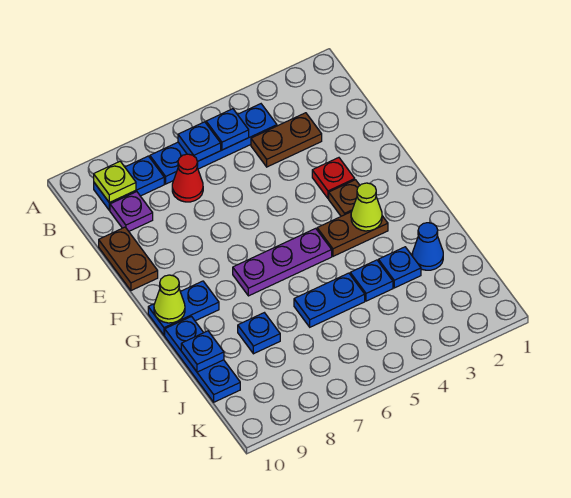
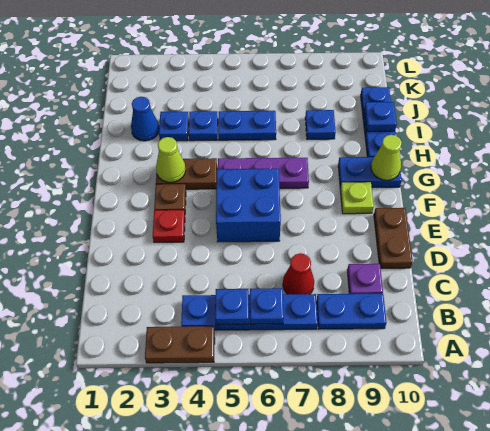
lime 1x1 plate [94,161,136,203] -> lime 1x1 plate moved to [340,182,374,214]
brown 1x2 plate [251,113,322,167] -> brown 1x2 plate moved to [145,326,215,363]
none -> blue 2x2 brick [216,169,281,242]

